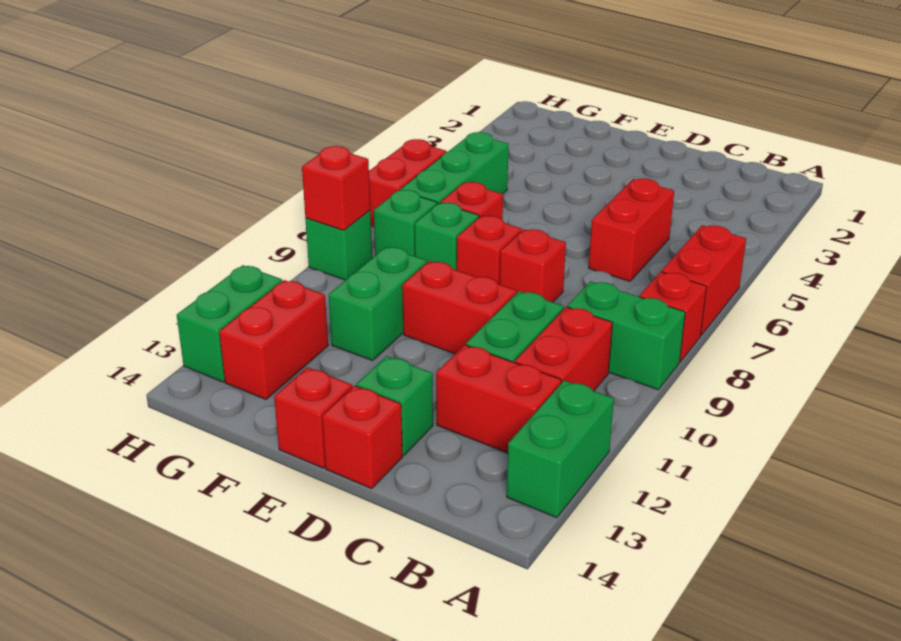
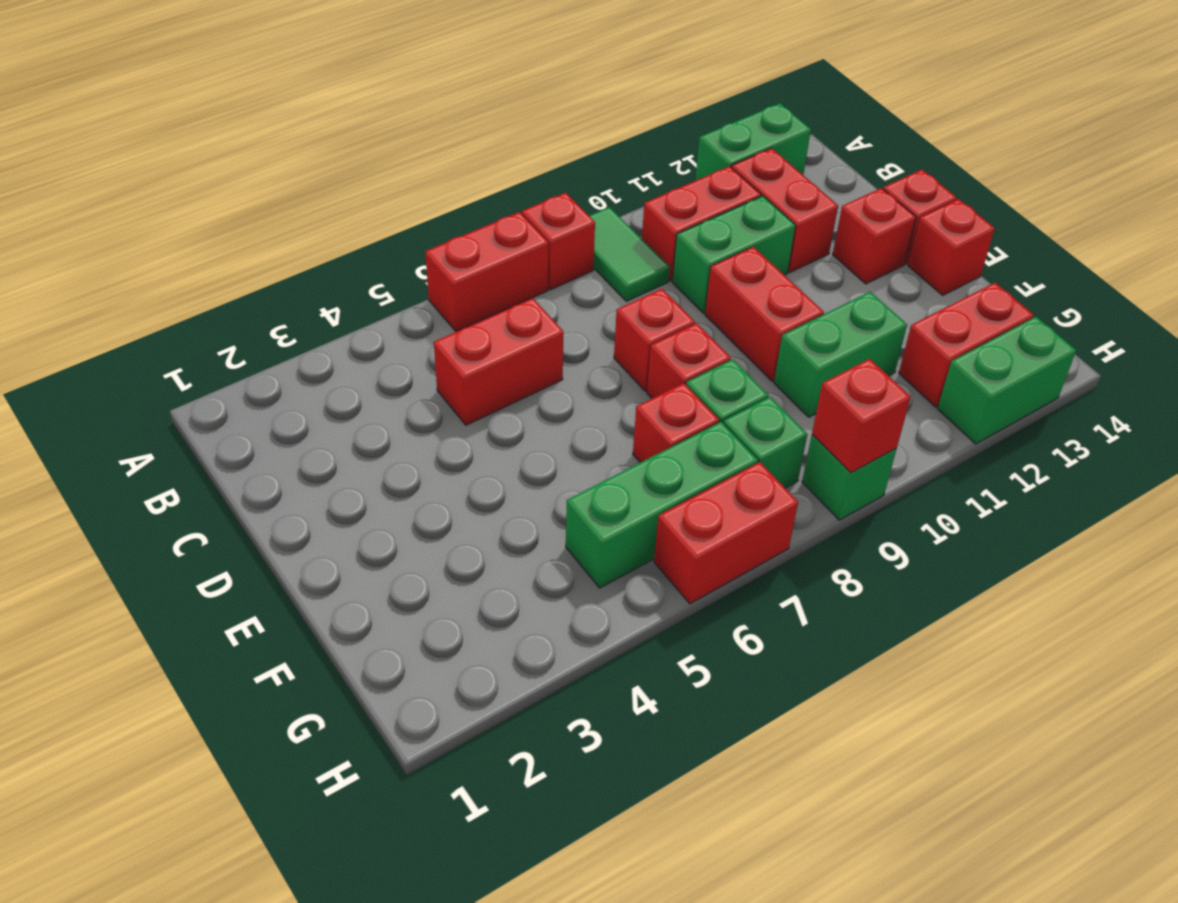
green 1x2 brick [567,281,685,390] -> green 1x2 tile [590,207,670,301]
green 1x1 brick [356,356,433,455] -> red 1x1 brick [833,188,916,284]

